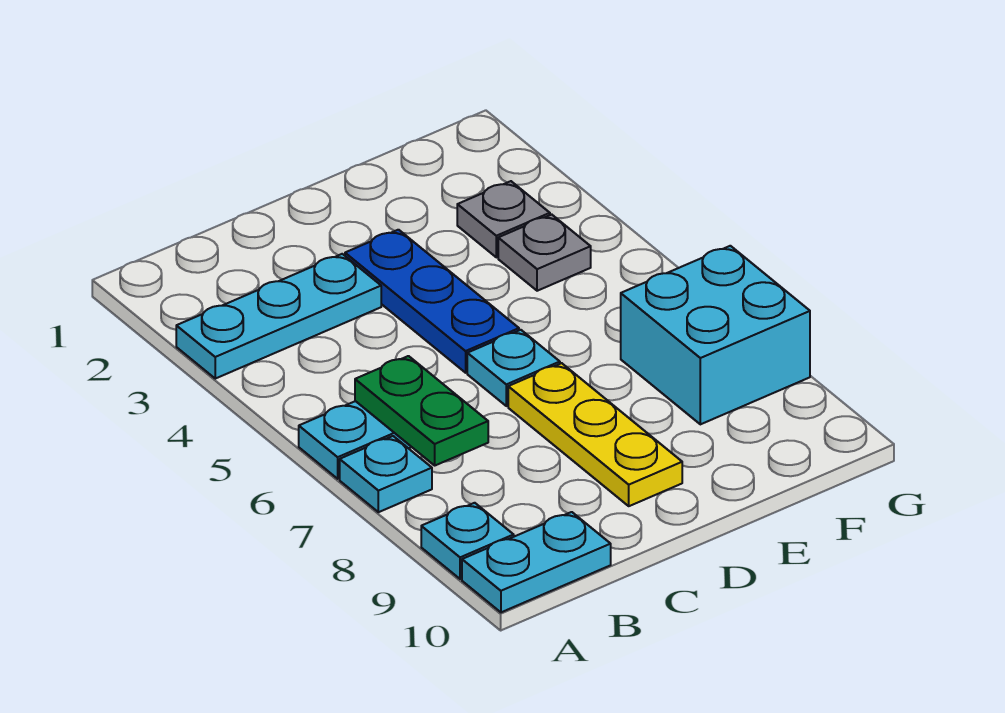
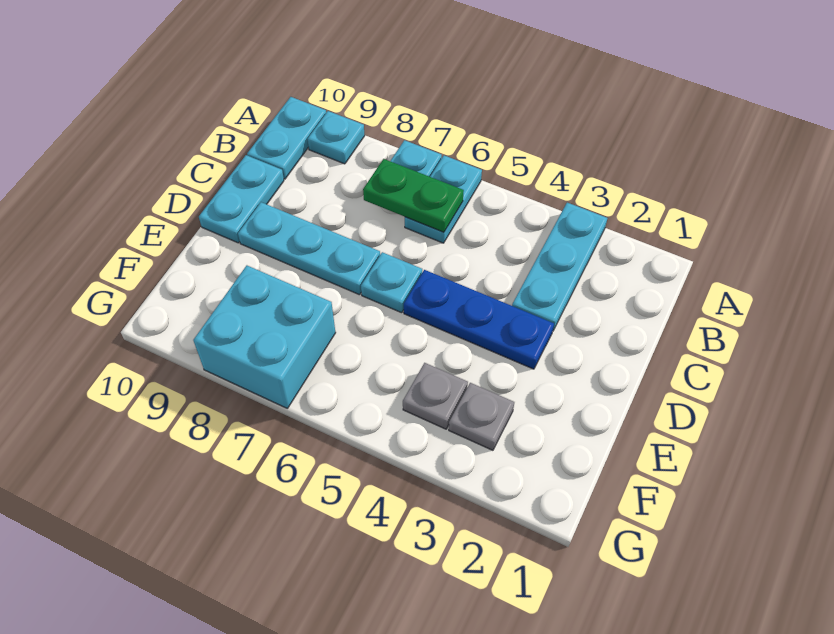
none -> cyan 1x2 plate [199,155,284,243]
yellow 1x3 plate [508,363,682,506] -> cyan 1x3 plate [238,202,380,295]

